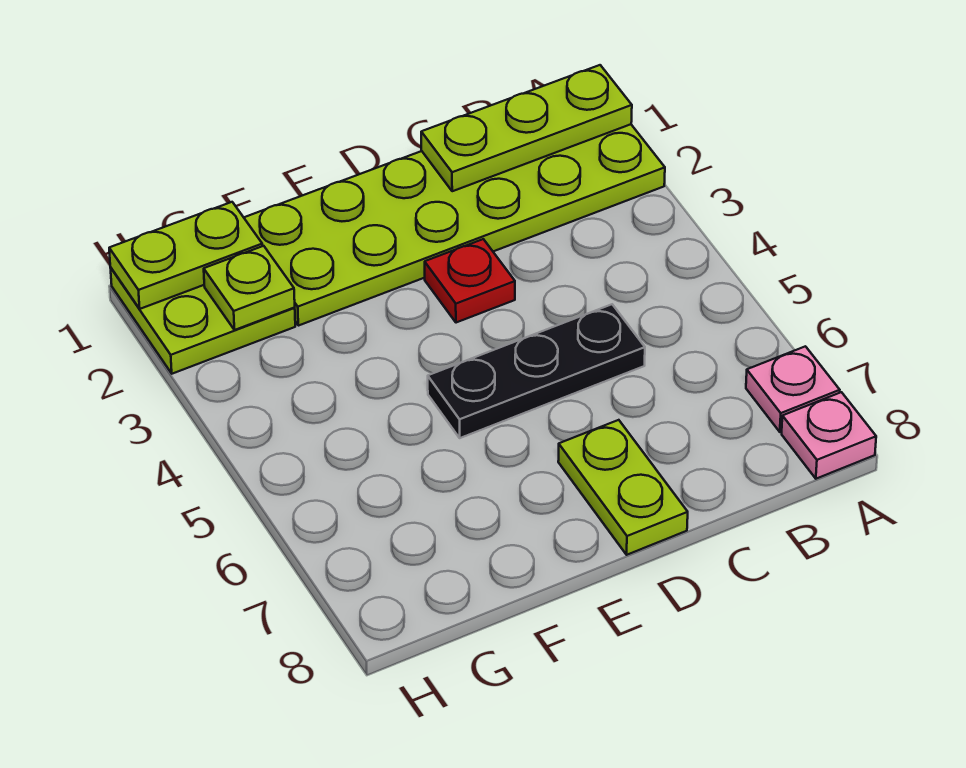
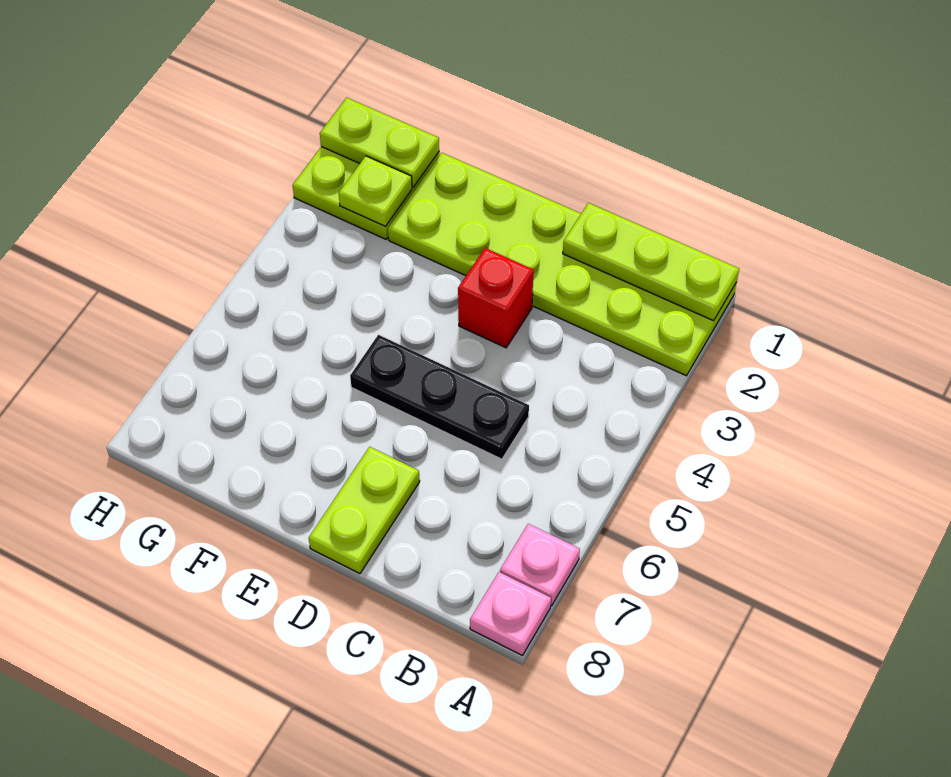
red 1x1 plate [425,239,515,323] -> red 1x1 brick [458,248,534,348]

